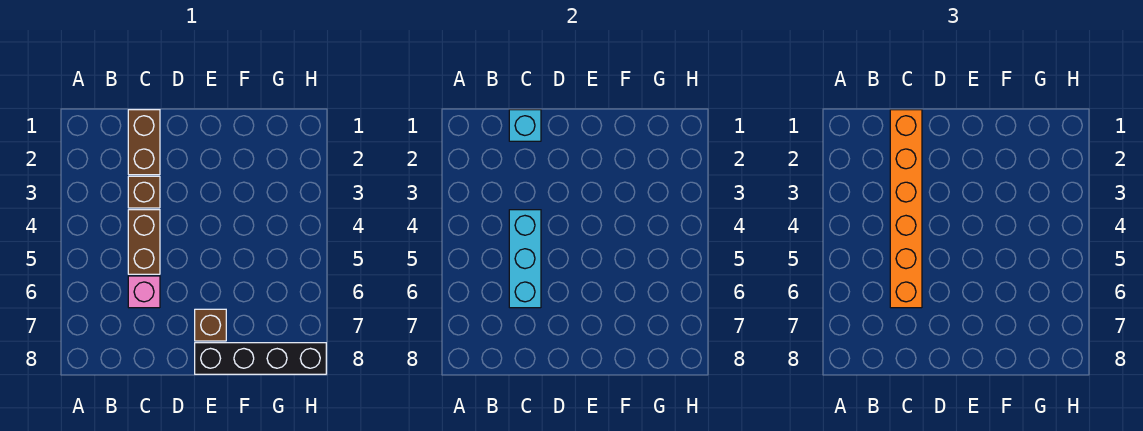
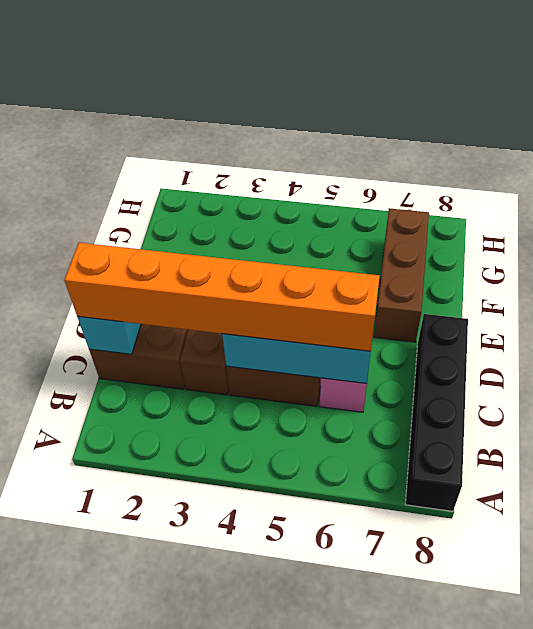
brown 1x1 brick [195,309,226,341] -> brown 1x3 brick [374,208,429,342]
black 1x4 brick [195,343,326,374] -> black 1x4 brick moved to [405,314,468,511]

